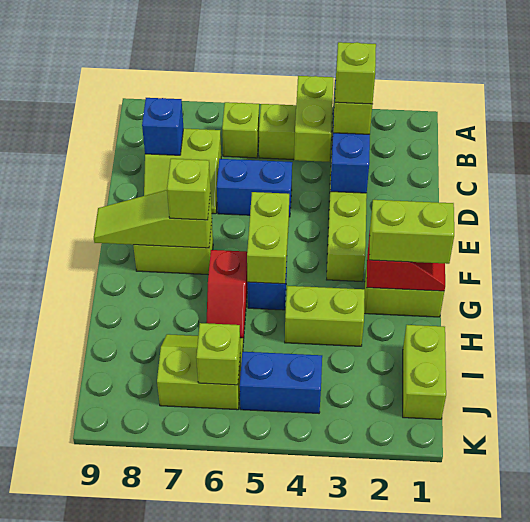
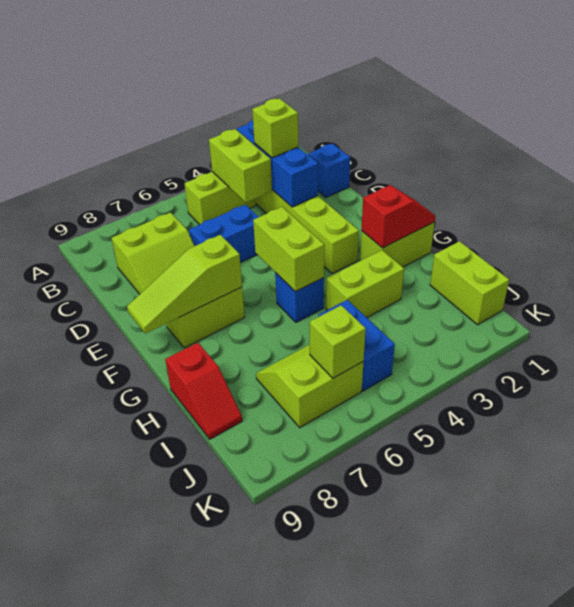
lime 1x1 brick [222,102,259,158] -> none
lime 1x1 brick [335,42,376,104] -> none
blue 1x1 brick [142,98,184,155] -> blue 1x1 brick moved to [308,143,350,197]
lime 1x1 brick [167,159,210,220] -> none
lime 1x2 brick [369,200,454,264] -> none
red 1x2 slope [206,250,248,341] -> red 1x2 slope moved to [165,343,242,439]
blue 1x2 brick [240,352,322,413] -> blue 1x2 brick turned to [318,300,395,391]

